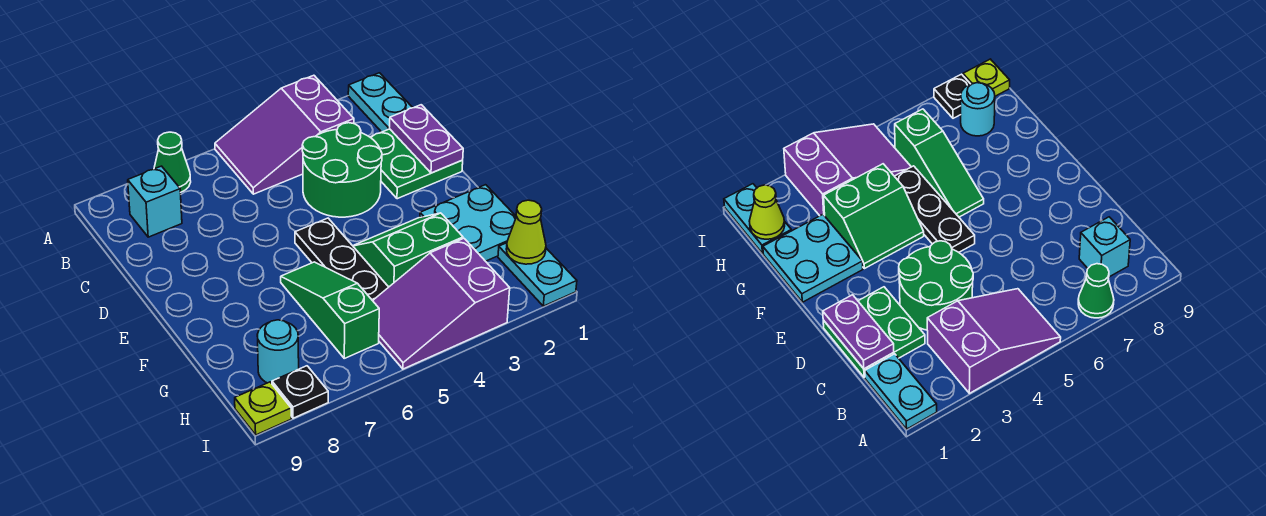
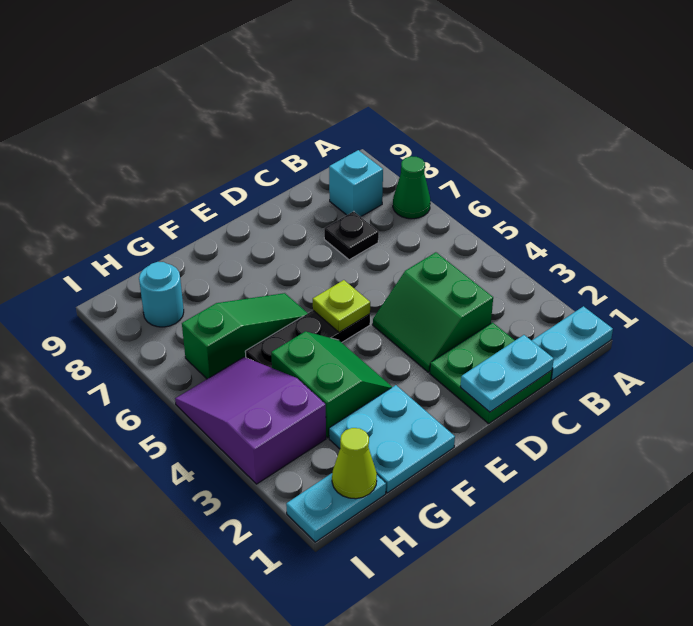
purple 2x3 slope [215,75,354,194] -> none
purple 1x2 plate [390,105,463,173] -> cyan 1x2 plate [460,335,554,412]
green 2x2 round brick [302,123,382,217] -> green 2x2 slope [373,252,493,372]
black 1x1 plate [272,366,328,418] -> black 1x1 plate moved to [324,211,379,260]
lime 1x1 plate [235,382,291,435] -> lime 1x1 plate moved to [313,280,370,332]

